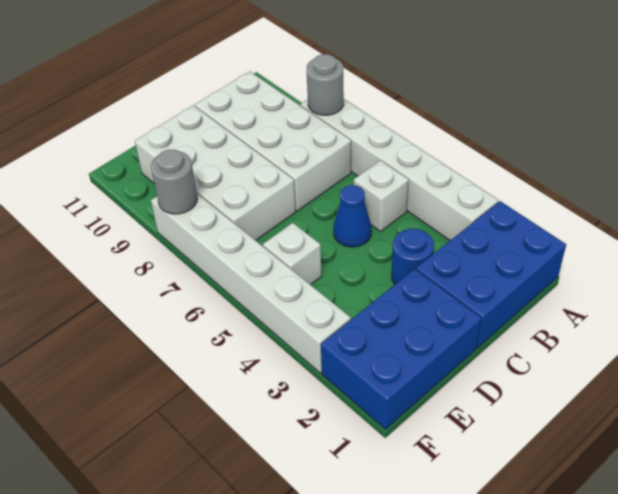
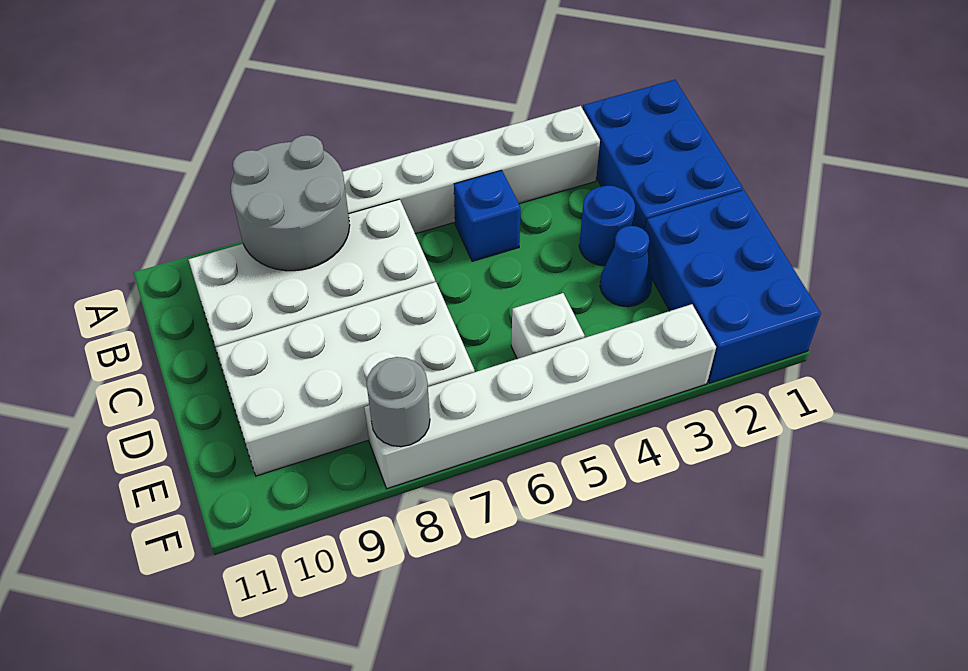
grey 1x1 round brick [307,54,344,115] -> grey 2x2 round brick [231,135,350,271]
white 1x1 brick [354,160,409,232] -> blue 1x1 brick [454,170,521,261]
blue 1x1 cone [333,185,371,247] -> blue 1x1 cone moved to [600,226,652,307]

